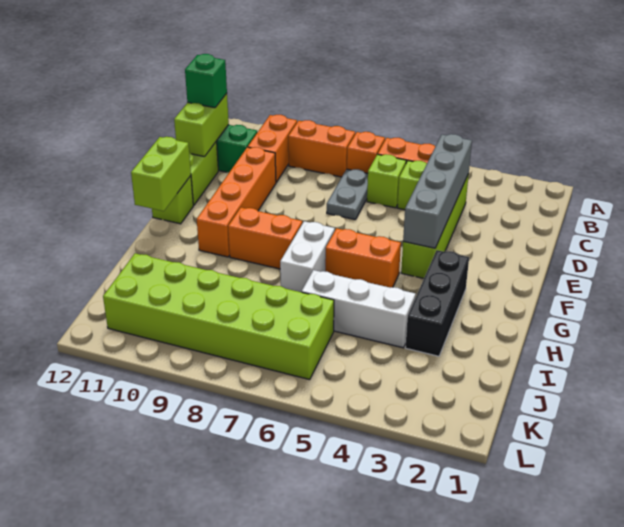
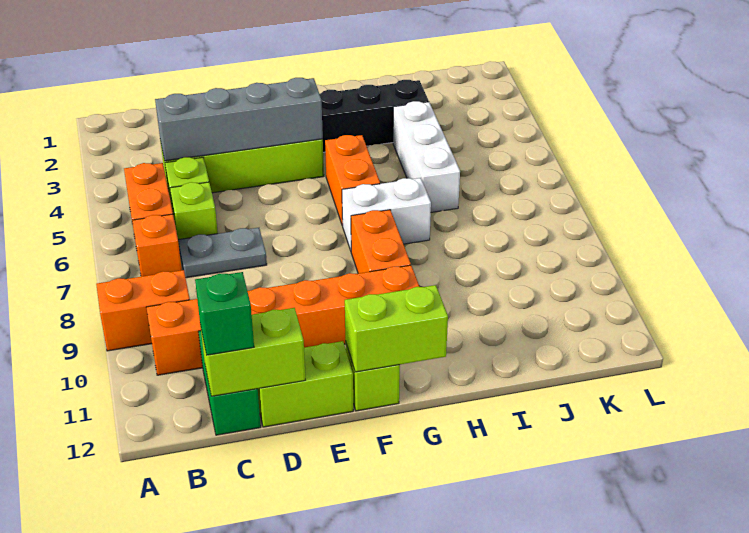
orange 1x2 brick [288,120,355,177] -> orange 1x2 brick turned to [96,270,190,351]
lime 2x6 brick [103,253,334,380] -> none

